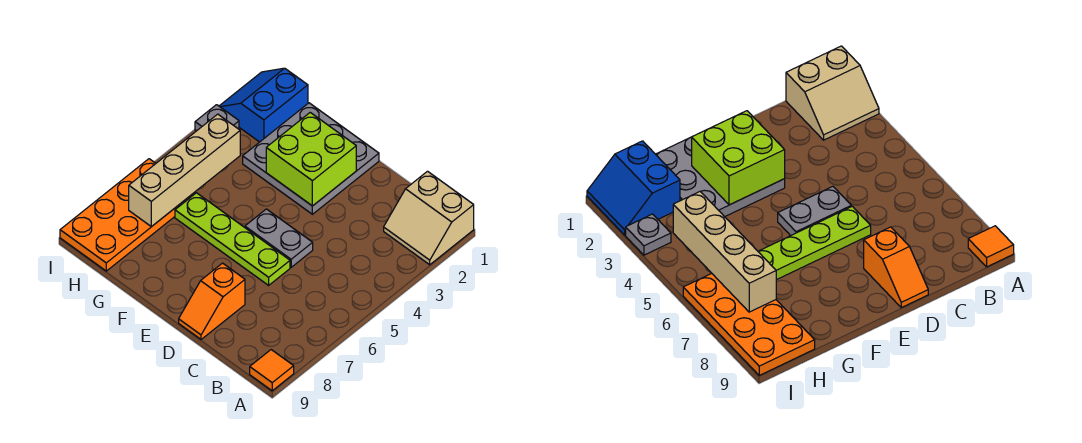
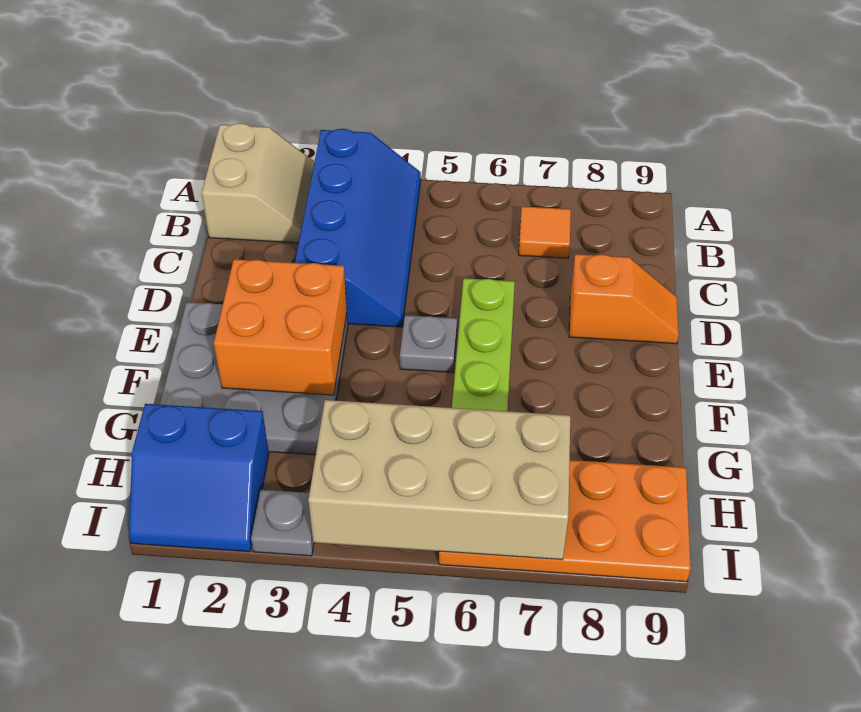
none -> blue 2x4 slope [295,129,421,327]
orange 1x1 tile [250,350,294,391] -> orange 1x1 tile moved to [519,206,571,258]
grey 1x2 plate [245,209,313,267] -> grey 1x1 plate [400,315,457,372]
lime 2x2 brick [266,113,356,206] -> orange 2x2 brick [214,259,347,395]
tan 1x4 brick [129,114,240,227] -> tan 2x4 brick [308,400,570,560]

